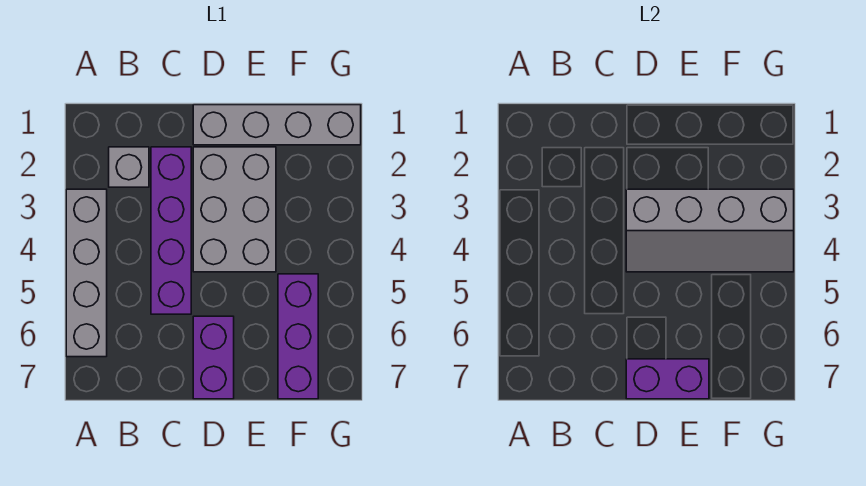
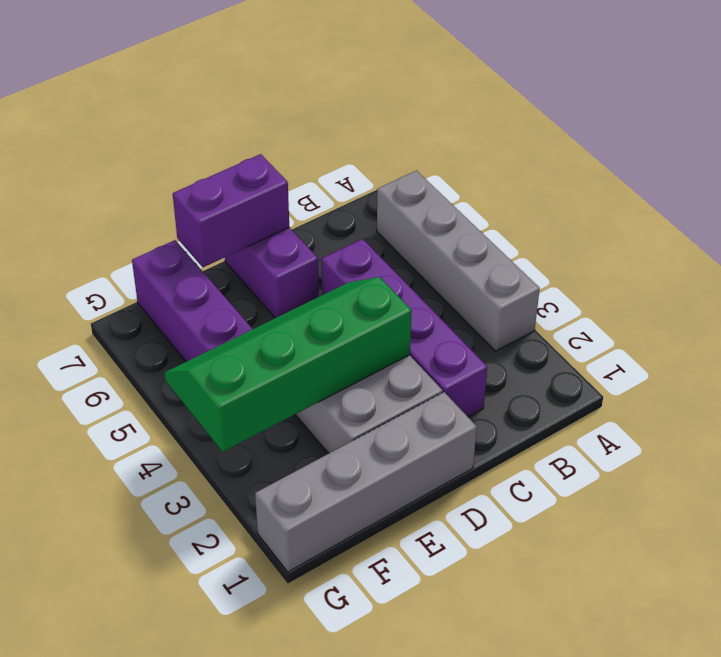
grey 1x1 brick [109,147,149,187] -> none
grey 2x4 slope [626,189,794,272] -> green 2x4 slope [164,277,412,452]

